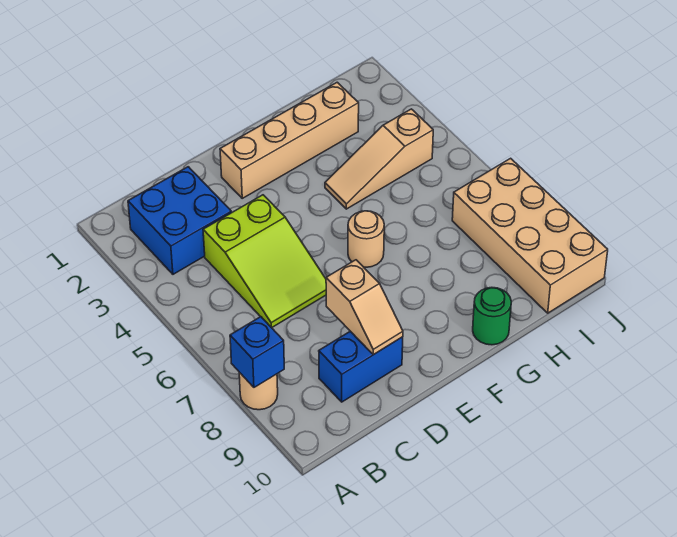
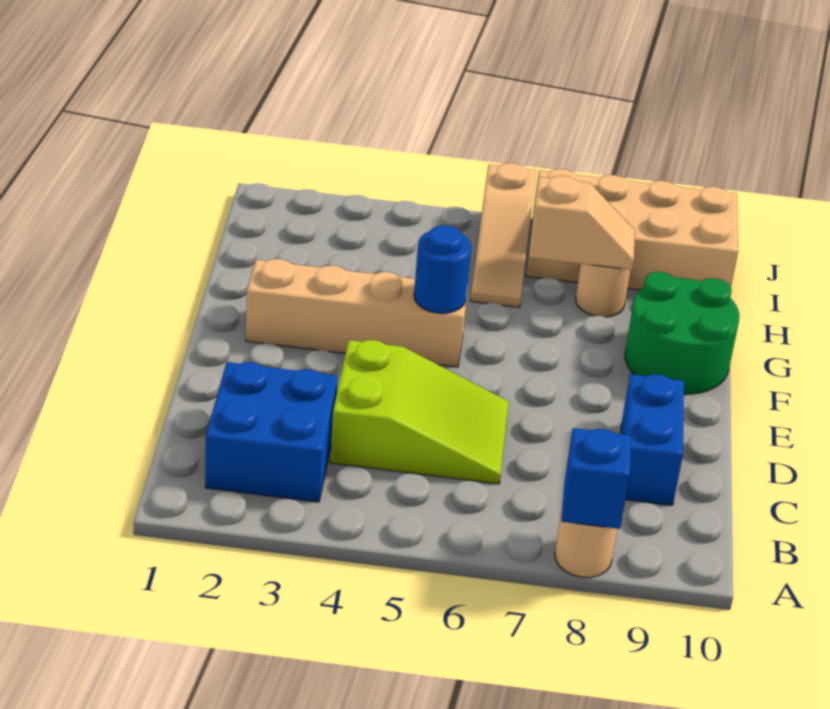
tan 1x2 slope [326,260,403,355] -> tan 1x2 slope moved to [529,176,635,270]
tan 1x4 brick [220,82,359,198] -> tan 1x4 brick turned to [246,259,468,367]
none -> blue 1x1 round brick [414,225,471,313]
tan 1x1 round brick [348,211,384,267] -> tan 1x1 round brick moved to [576,264,630,317]
tan 1x3 slope [325,109,433,209] -> tan 1x3 slope moved to [471,163,536,307]
green 1x1 round brick [473,288,511,345] -> green 2x2 round brick [625,272,739,394]

